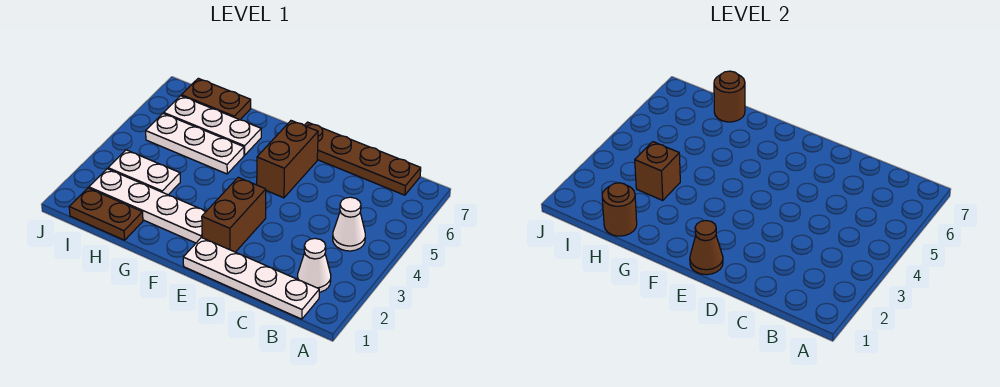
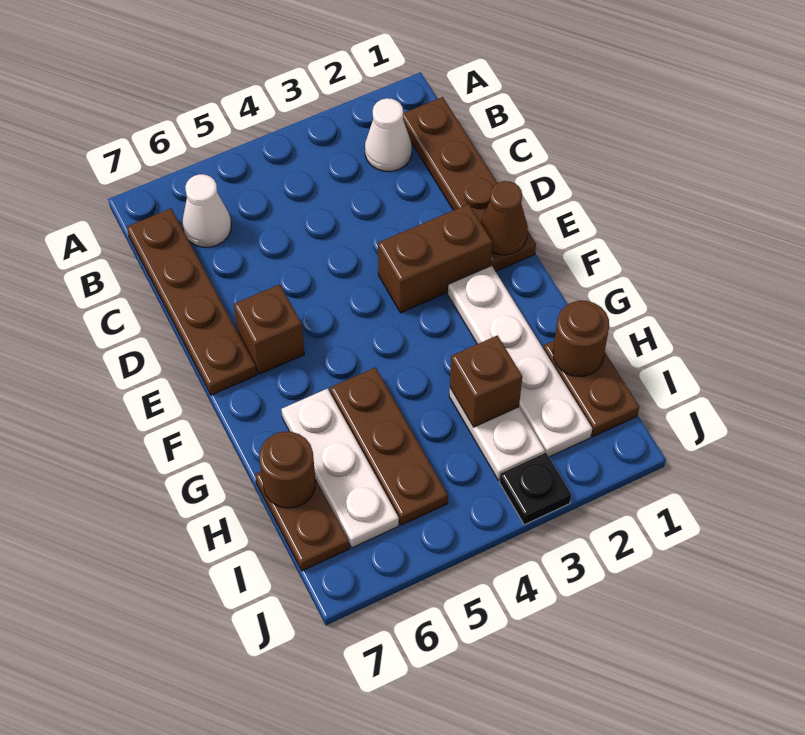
white 1x4 plate [183,238,319,319] -> brown 1x4 plate [403,97,536,271]
white 1x1 cone [333,197,365,251] -> white 1x1 cone moved to [182,174,231,247]
brown 1x2 brick [257,121,318,198] -> brown 1x1 brick [234,284,304,374]
white 1x3 plate [146,113,244,174] -> brown 1x3 plate [330,367,448,525]
none -> black 1x1 plate [499,453,571,525]

